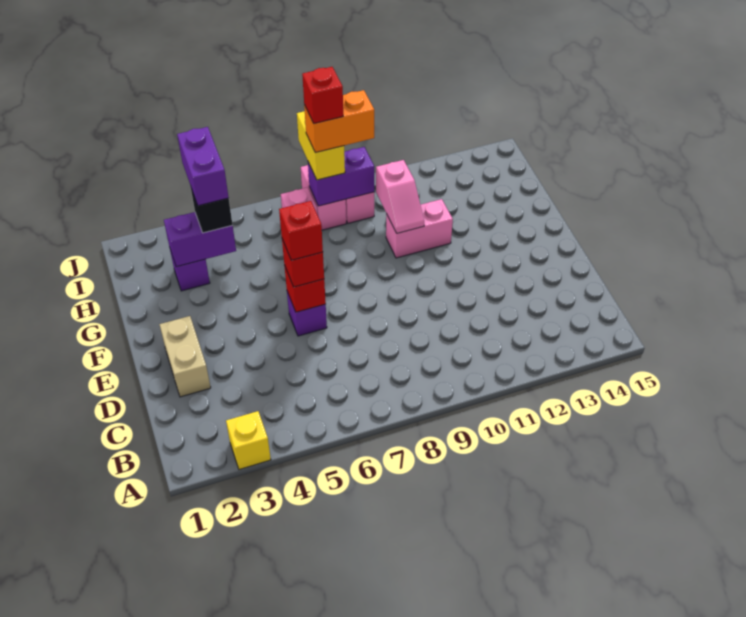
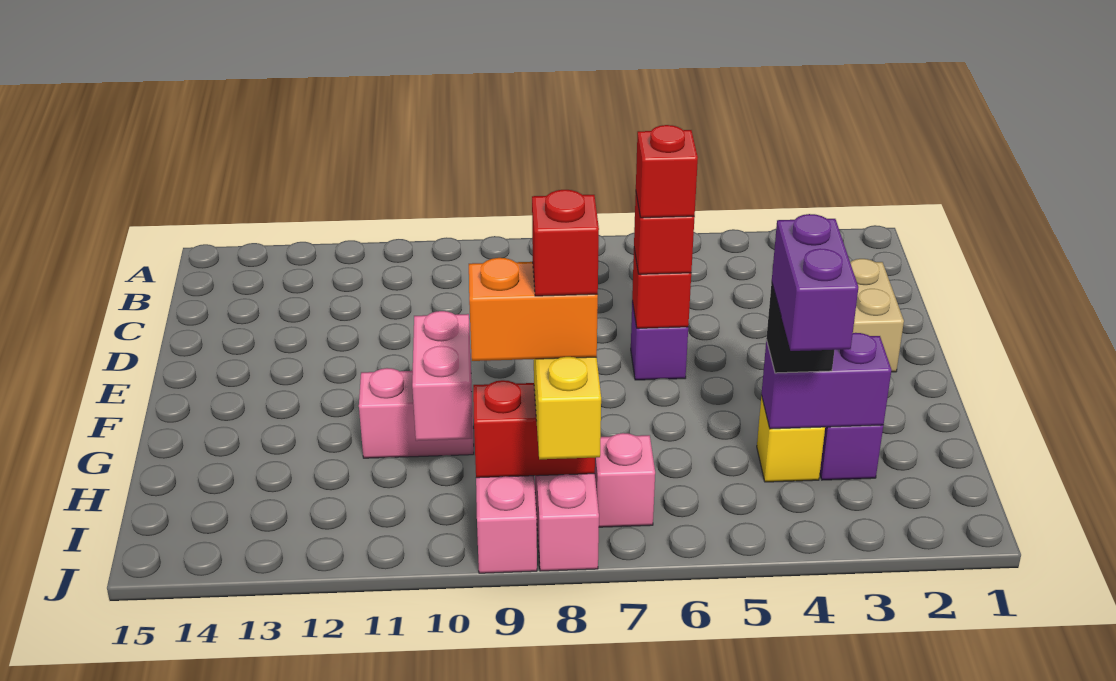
yellow 1x1 brick [226,411,271,470] -> yellow 1x1 brick moved to [757,395,825,482]
pink 1x2 slope [376,160,424,233] -> pink 1x2 brick [412,311,472,441]
purple 1x2 brick [308,147,374,206] -> red 1x2 brick [473,380,595,478]

